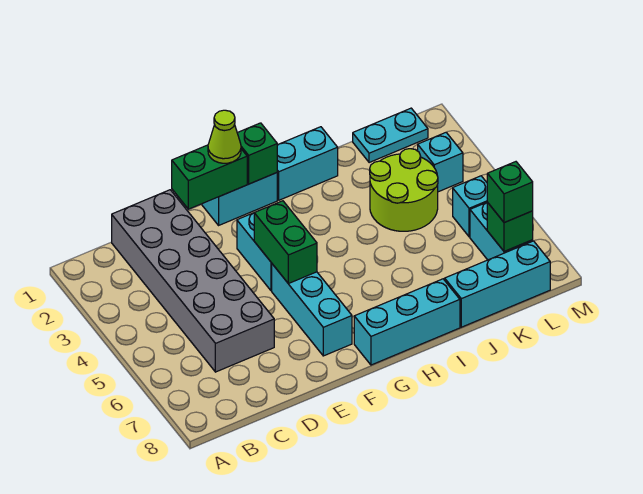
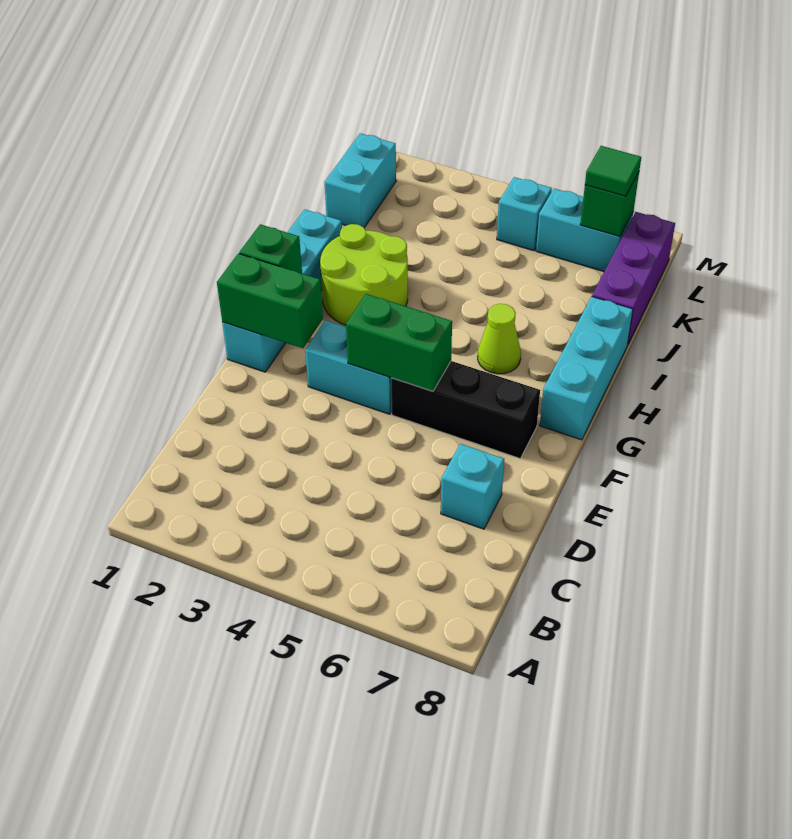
grey 2x6 brick [112,190,274,372] -> none
green 1x2 brick [172,145,247,209] -> green 1x2 brick turned to [217,253,323,348]
lime 1x1 cone [208,110,241,163] -> lime 1x1 cone moved to [478,304,521,374]
cyan 1x3 brick [272,264,352,356] -> black 1x3 brick [391,361,540,458]
lime 2x2 round brick [370,149,438,231] -> lime 2x2 round brick moved to [320,224,408,325]
cyan 1x3 brick [445,241,550,327] -> purple 1x3 brick [592,212,675,344]
cyan 1x2 plate [353,108,428,163] -> cyan 1x2 brick [324,133,396,228]
cyan 1x1 brick [418,133,463,192] -> cyan 1x1 brick moved to [441,444,504,529]
green 1x1 brick [487,162,533,223] -> green 1x1 tile [585,146,641,196]

